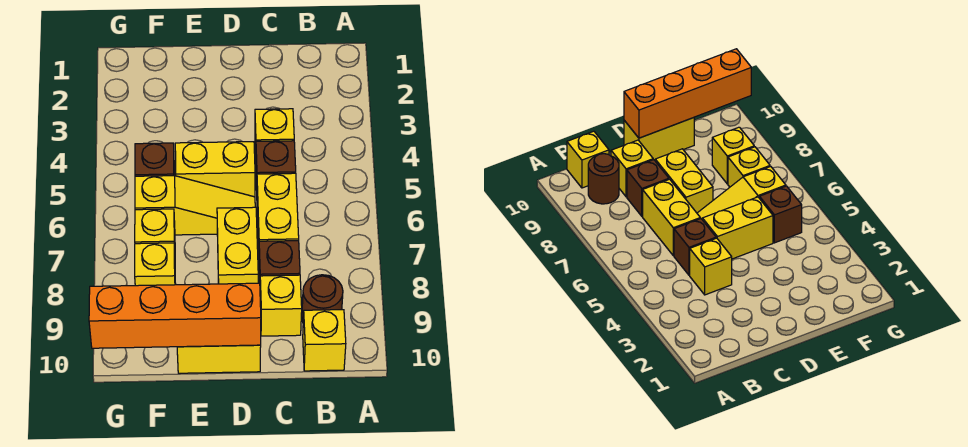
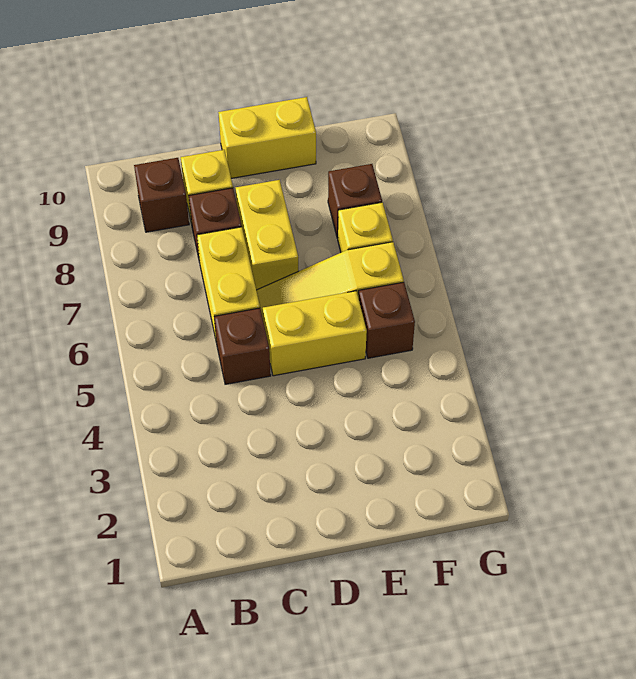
brown 1x1 round brick [302,275,343,321] -> brown 1x1 brick [134,158,189,232]
yellow 1x1 brick [303,310,346,371] -> none
yellow 1x1 brick [255,109,294,159] -> none
orange 1x4 brick [89,283,261,348] -> none
yellow 1x1 brick [135,243,176,286] -> brown 1x1 brick [328,164,382,238]

